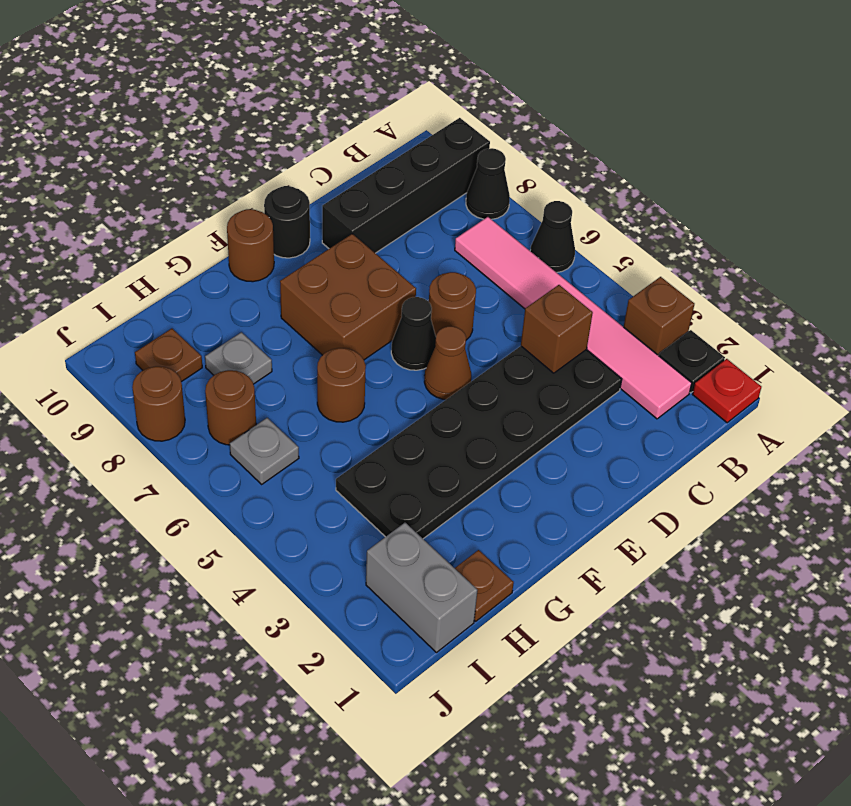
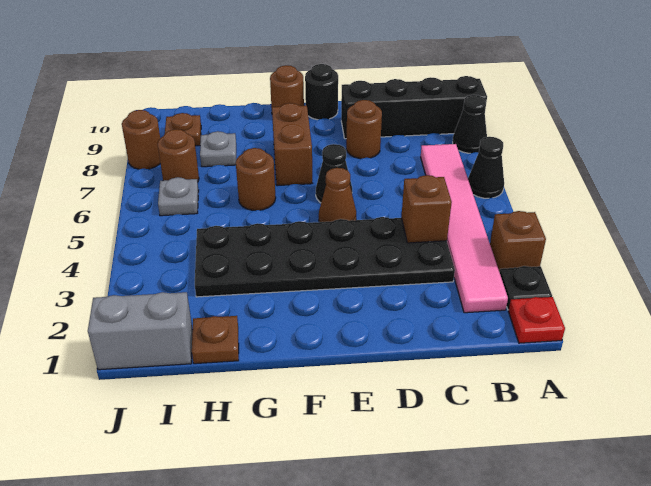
brown 1x1 round brick [429,272,476,340] -> brown 1x1 round brick moved to [346,100,382,159]
brown 2x2 brick [280,234,416,360] -> brown 1x2 brick [272,103,312,186]
grey 1x2 brick [366,523,477,653] -> grey 1x2 brick turned to [88,292,193,370]

